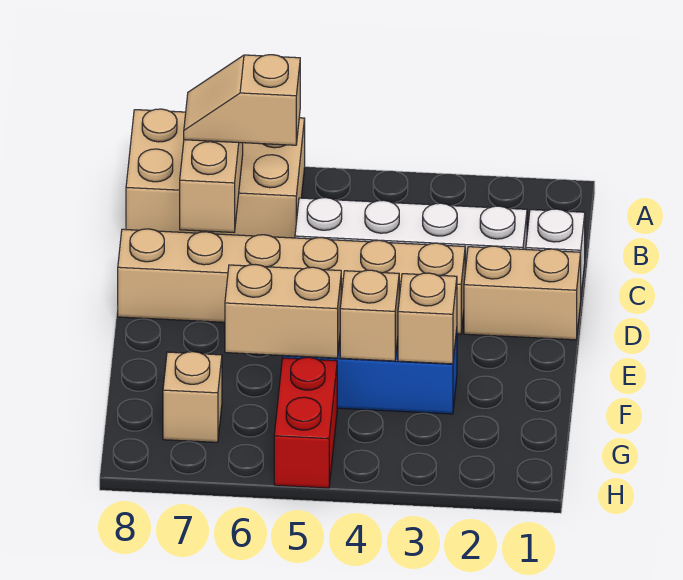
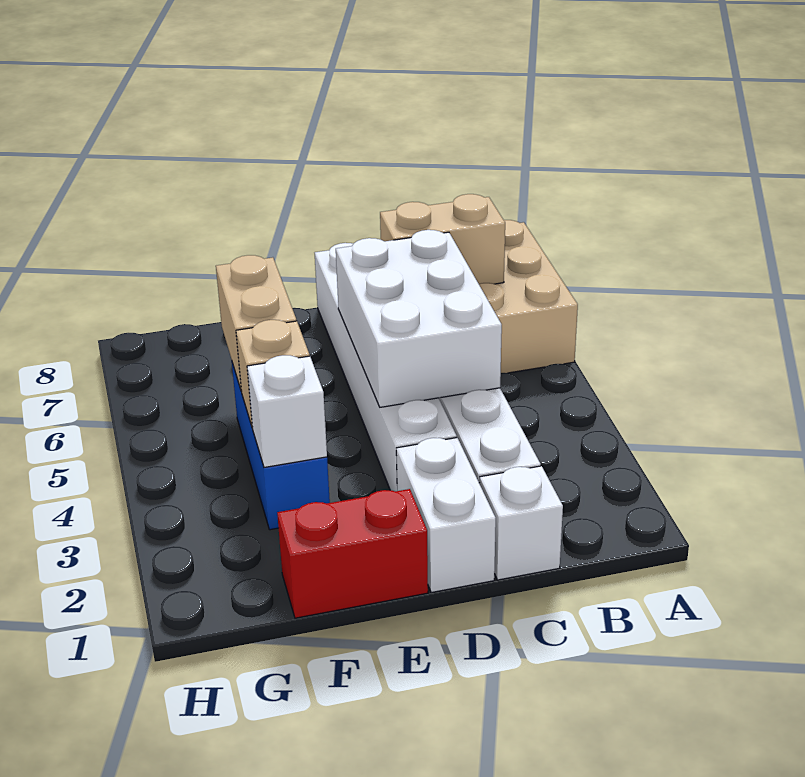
tan 1x2 slope [184,55,300,145] -> none
none -> white 2x3 brick [336,230,502,407]
tan 1x2 brick [464,246,581,340] -> white 1x2 brick [396,438,496,593]
tan 1x6 brick [118,229,465,334] -> white 1x6 brick [315,243,457,491]
tan 1x1 brick [398,273,457,364] -> white 1x1 brick [247,355,327,467]
red 1x2 brick [274,357,337,488] -> red 1x2 brick moved to [277,489,428,618]
tan 1x1 brick [163,352,222,442] -> none

